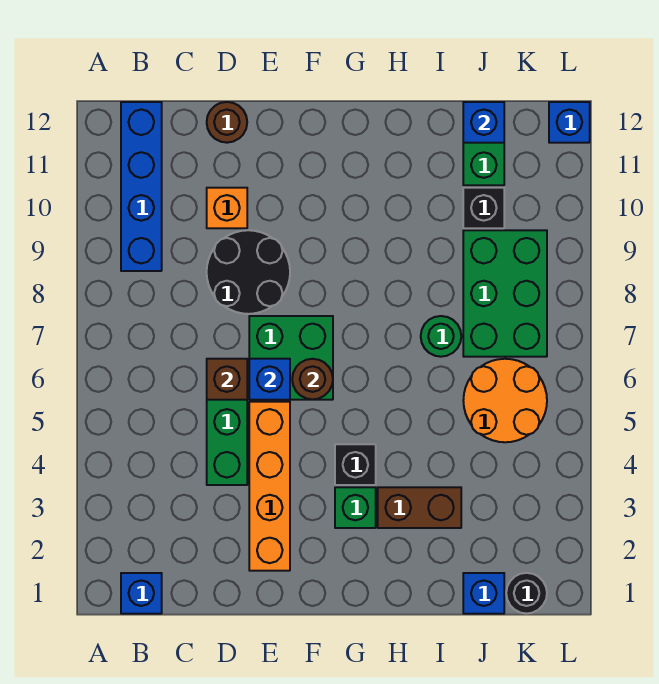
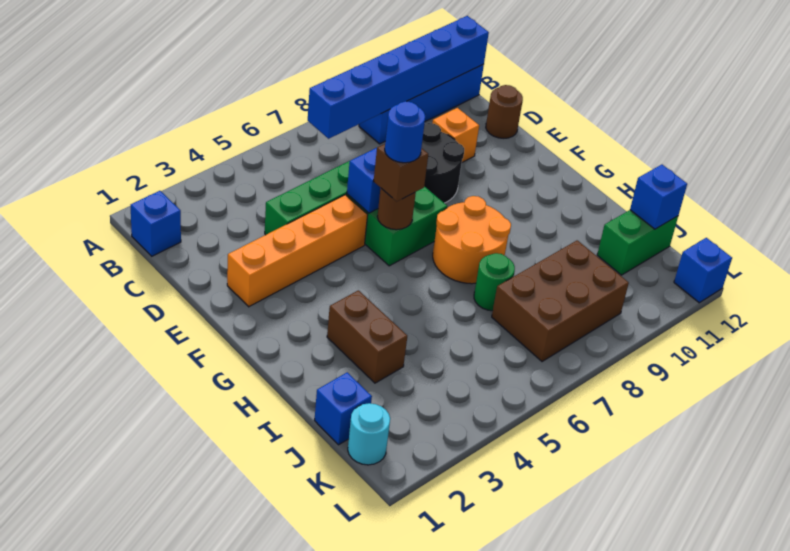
none -> blue 1x6 brick [308,16,489,139]
brown 1x1 brick [207,359,247,400] -> brown 1x1 brick moved to [374,144,428,201]
none -> blue 1x1 round brick [385,101,425,163]
green 1x1 brick [335,487,376,528] -> none
black 1x1 brick [335,444,376,485] -> none
orange 2x2 round brick [463,359,547,442] -> orange 2x2 round brick moved to [433,196,511,284]
green 2x3 brick [463,230,547,357] -> brown 2x3 brick [492,240,629,362]
black 1x1 brick [463,188,504,228] -> none
black 1x1 round brick [506,573,547,614] -> cyan 1x1 round brick [348,403,390,465]

